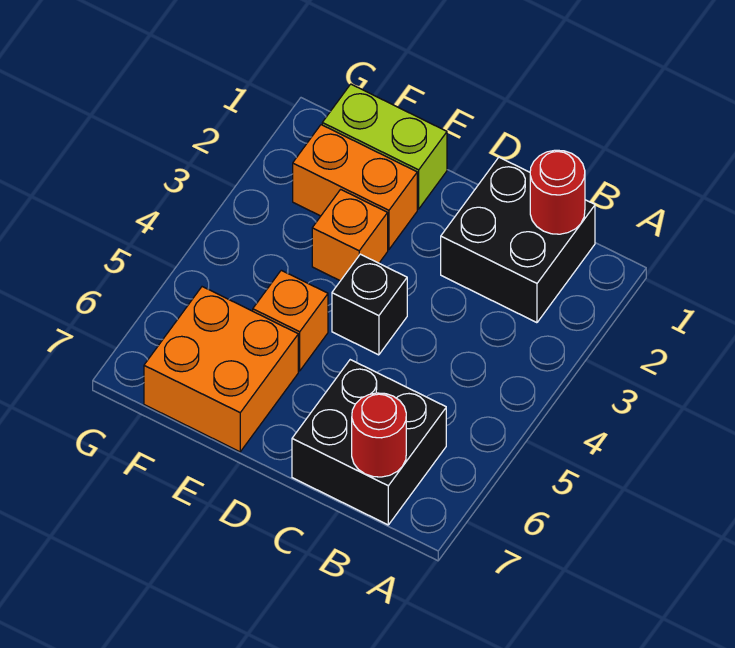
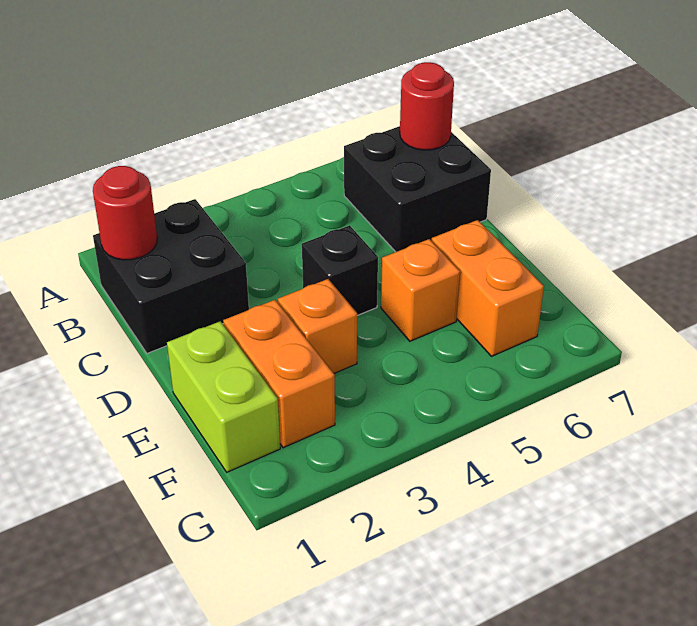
orange 2x2 brick [144,287,298,452] -> orange 1x2 brick [432,220,544,356]

